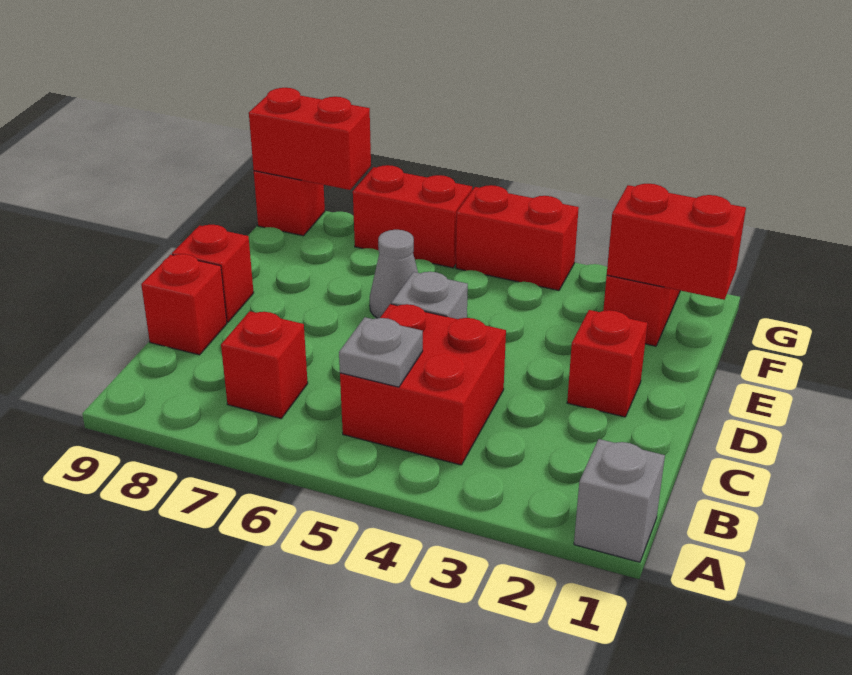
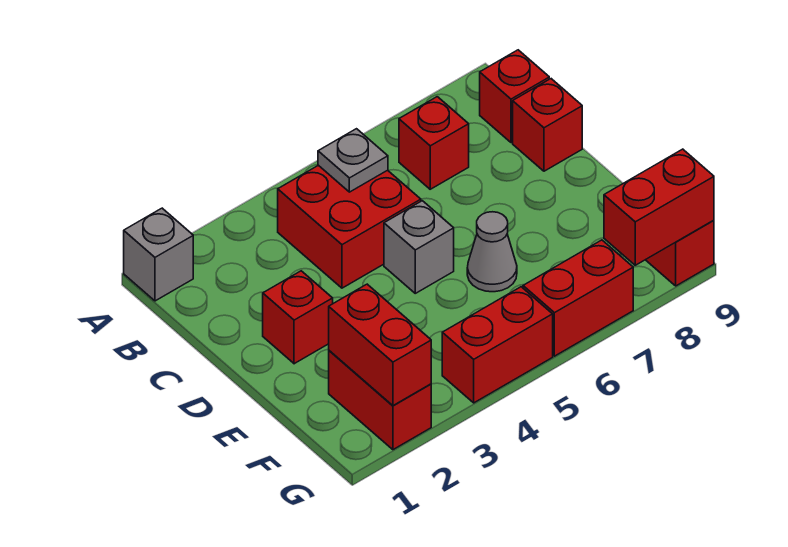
red 1x1 brick [172,225,254,322] -> red 1x1 brick moved to [480,50,549,143]
red 1x2 brick [607,184,746,300] -> red 1x2 brick turned to [329,284,431,406]

